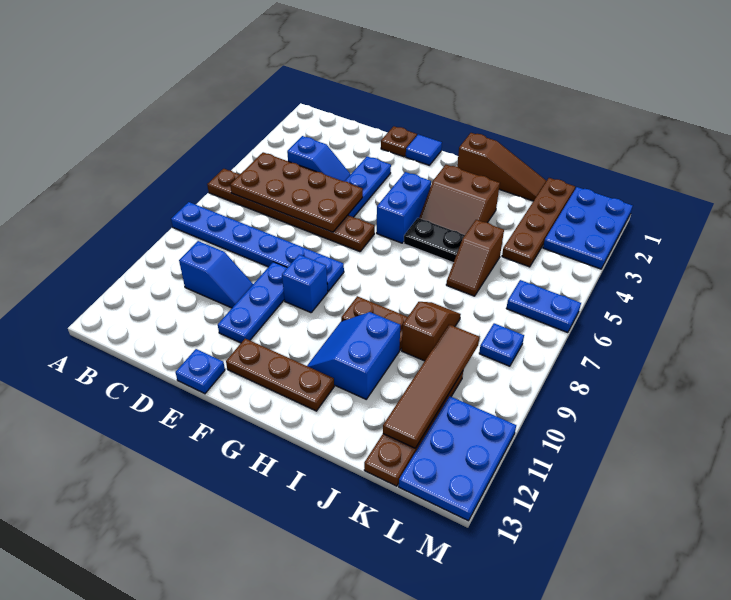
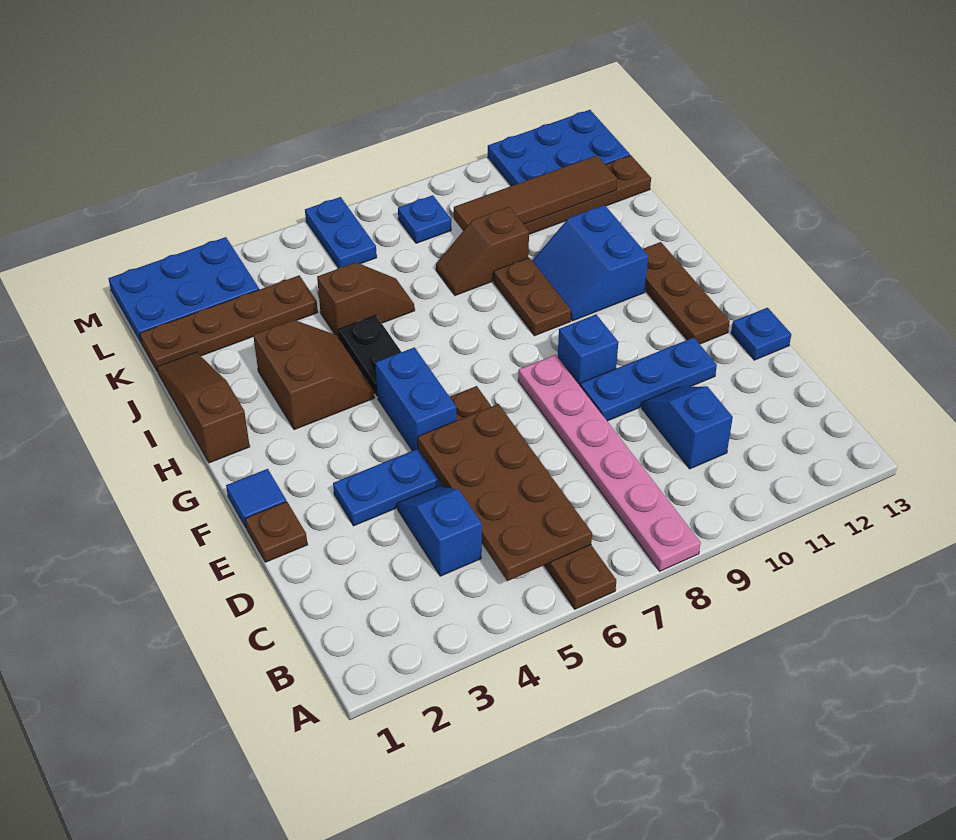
blue 1x6 plate [171,202,344,291] -> pink 1x6 plate [518,355,701,571]
blue 1x2 brick [377,172,431,243] -> blue 1x2 brick turned to [375,347,456,451]
blue 2x2 slope [307,312,400,399] -> blue 2x2 slope turned to [532,205,648,321]

